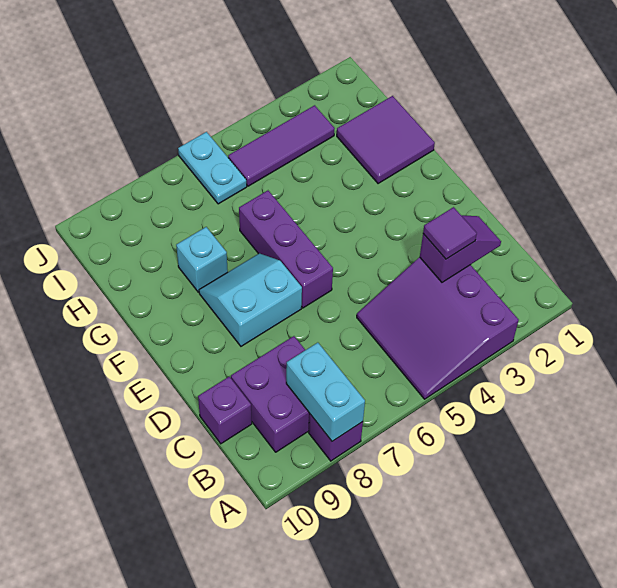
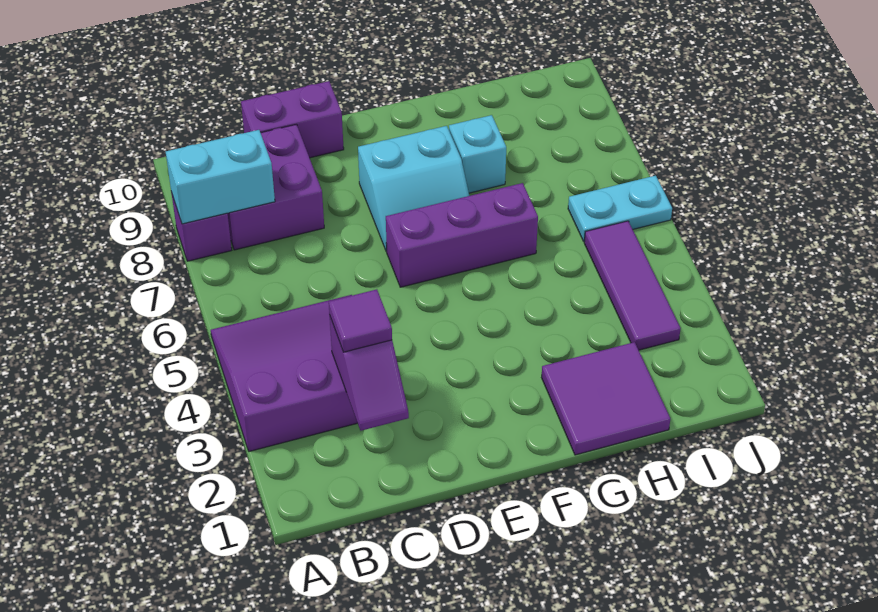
purple 1x1 brick [198,377,252,444] -> purple 1x2 brick [241,81,344,158]
cyan 2x2 slope [199,253,302,346] -> cyan 2x2 slope turned to [358,126,469,251]

